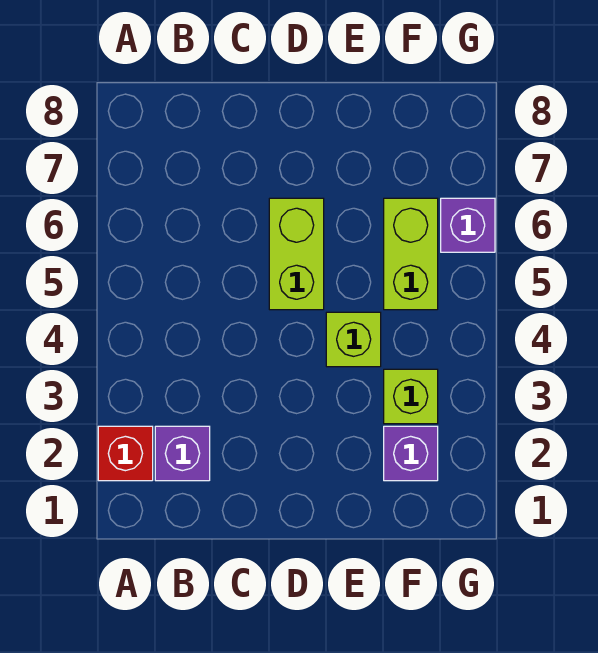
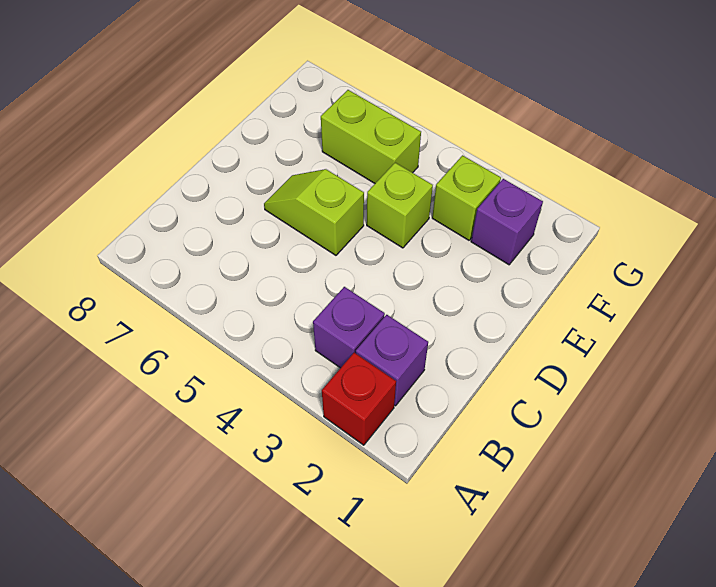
lime 1x2 brick [269,198,324,310] -> lime 1x2 slope [264,169,364,255]
purple 1x1 brick [441,198,495,252] -> purple 1x1 brick moved to [313,287,385,368]

